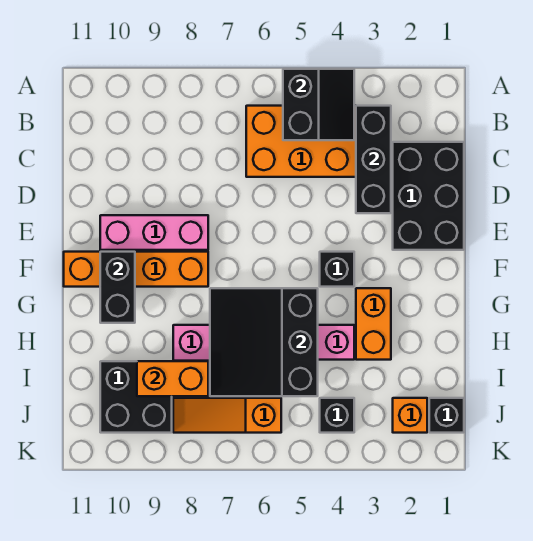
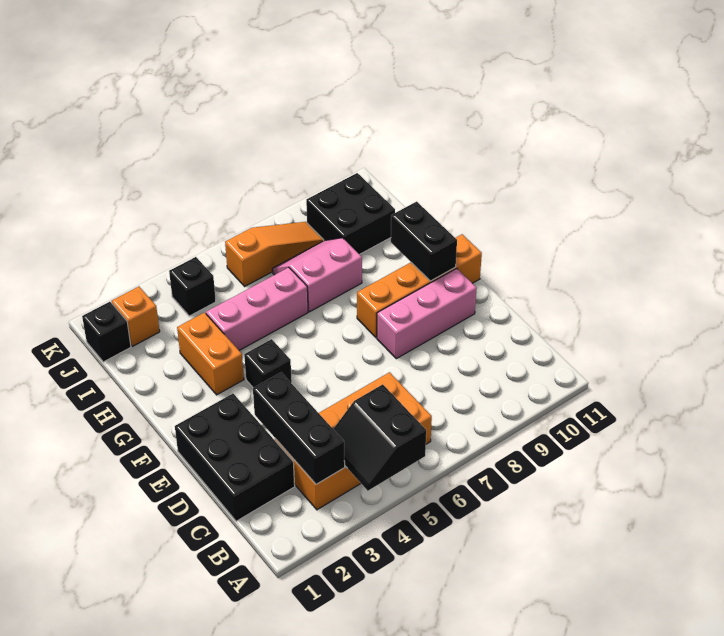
black 3x3 slope [210,288,318,396] -> none
orange 1x2 brick [137,361,208,396] -> none

